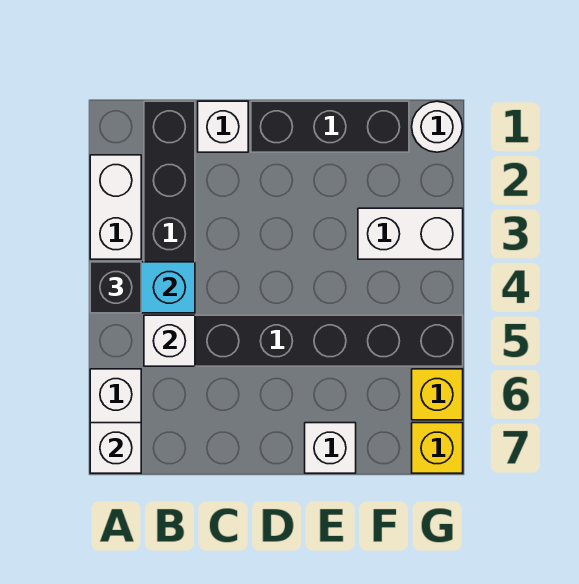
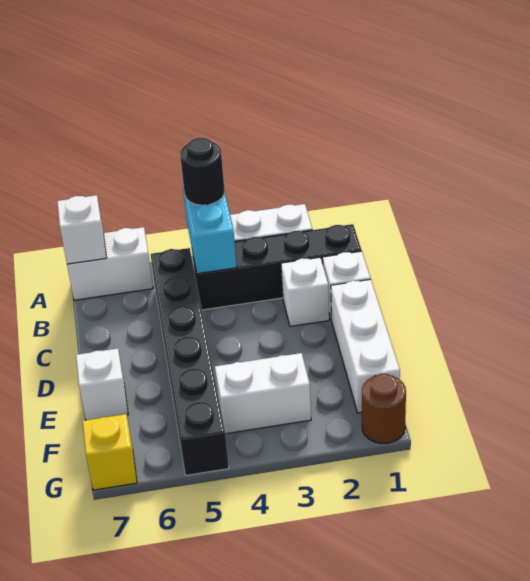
black 1x1 brick [90,262,141,313] -> black 1x1 round brick [180,138,224,205]
white 1x1 brick [144,315,195,366] -> white 1x1 brick moved to [281,257,329,326]
black 1x3 brick [251,101,409,152] -> white 1x3 brick [331,279,400,413]
white 1x2 brick [358,208,463,259] -> white 1x2 brick turned to [215,353,311,434]
white 1x1 round brick [412,101,462,152] -> brown 1x1 round brick [362,374,406,443]
yellow 1x1 brick [412,369,463,420] -> none

